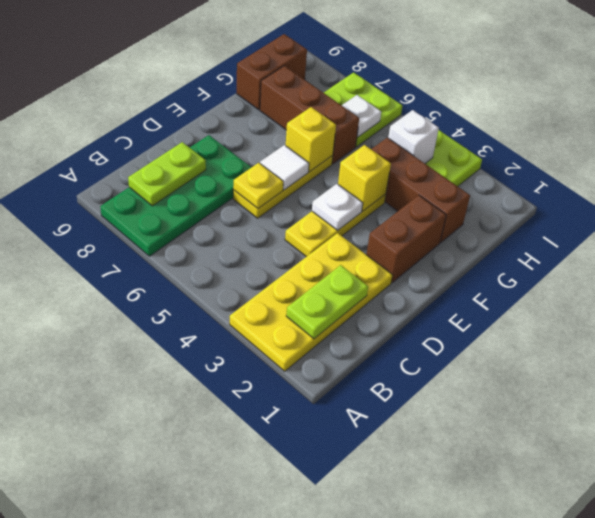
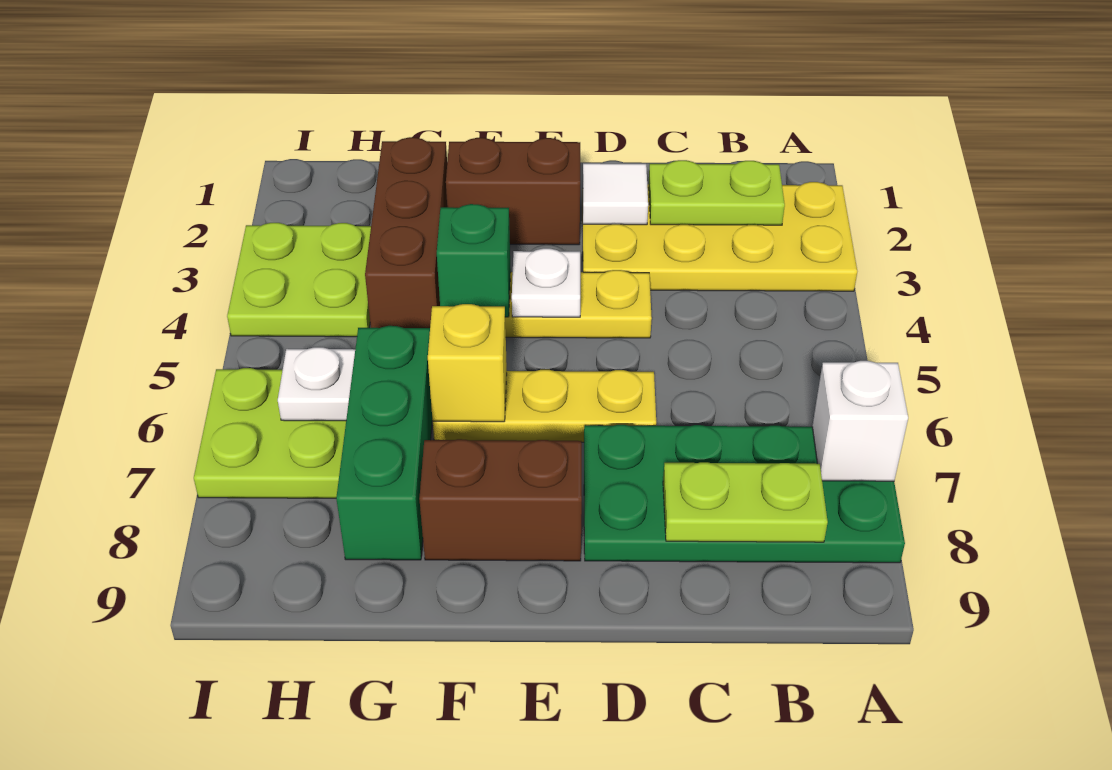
yellow 1x1 plate [233,163,283,208] -> none
white 1x1 tile [260,145,309,190] -> white 1x1 tile moved to [583,163,648,225]
yellow 1x1 brick [338,145,391,211] -> green 1x1 brick [437,204,511,317]
brown 1x3 brick [260,66,359,164] -> green 1x3 brick [336,326,432,560]
brown 1x2 brick [236,34,307,110] -> brown 1x2 brick moved to [419,439,582,561]
white 1x1 brick [388,110,439,163] -> white 1x1 brick moved to [812,361,908,481]

